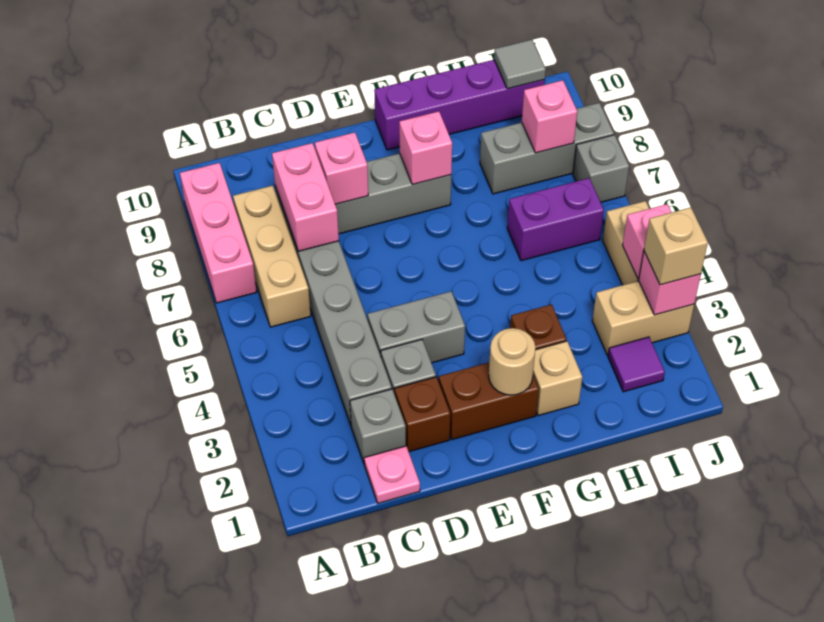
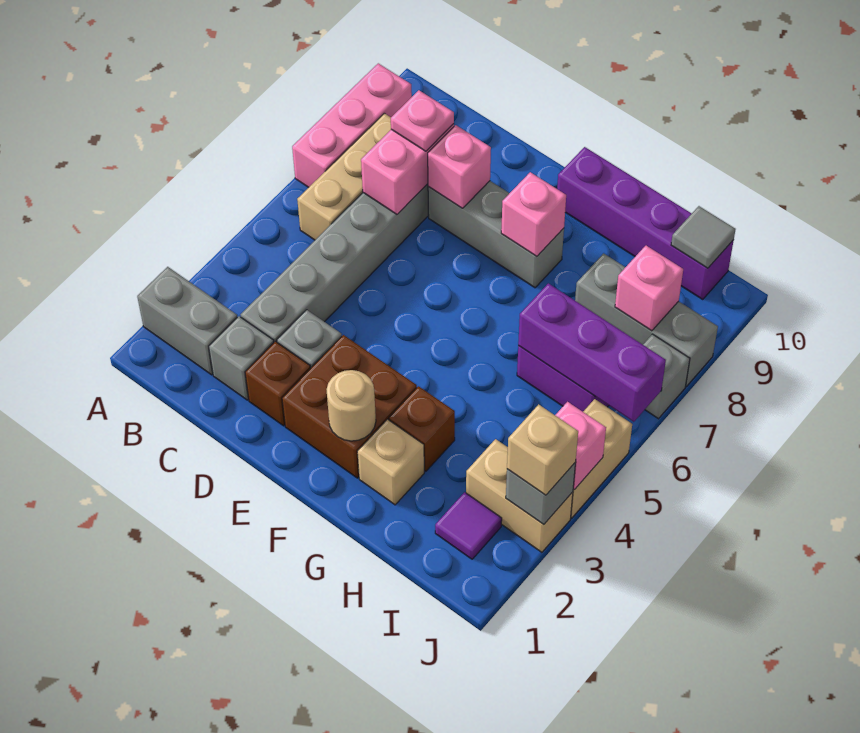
pink 1x1 plate [364,446,420,503] -> pink 1x1 plate moved to [391,90,454,151]
grey 1x2 brick [367,291,465,363] -> grey 1x2 brick moved to [137,267,237,375]
brown 1x2 brick [439,363,539,440] -> brown 2x2 brick [282,335,417,478]
none -> purple 1x3 brick [518,283,666,422]
pink 1x1 brick [639,252,701,315] -> grey 1x1 brick [506,462,576,524]

